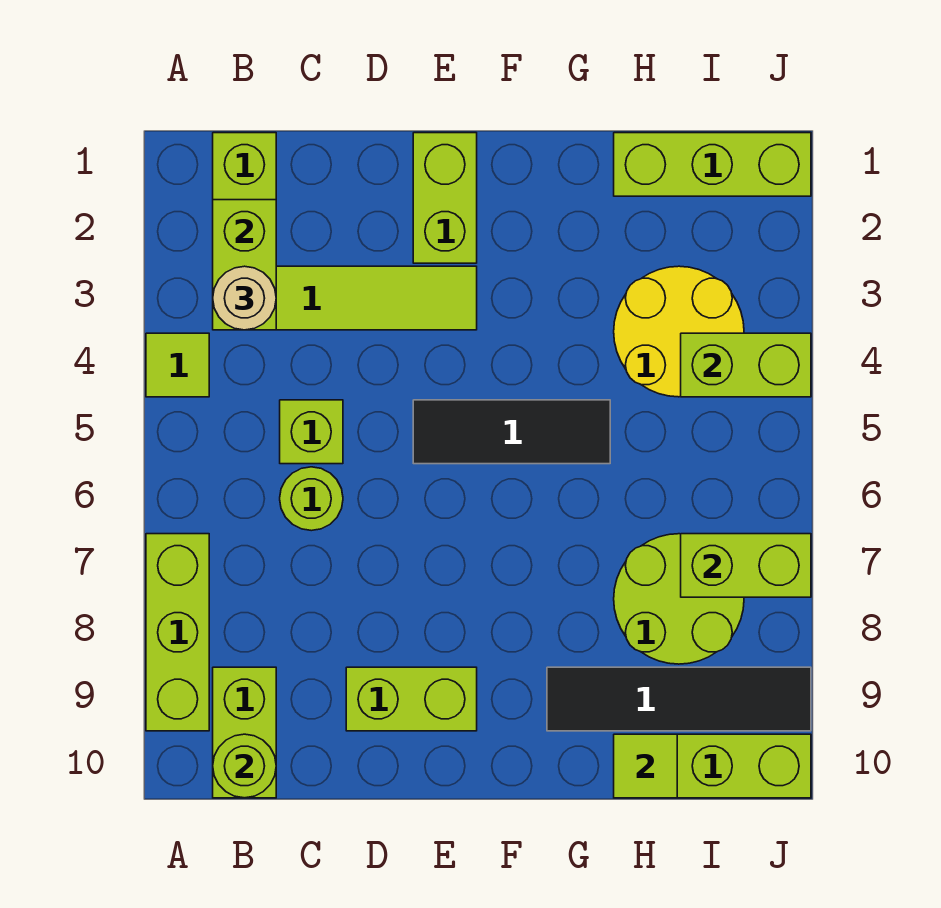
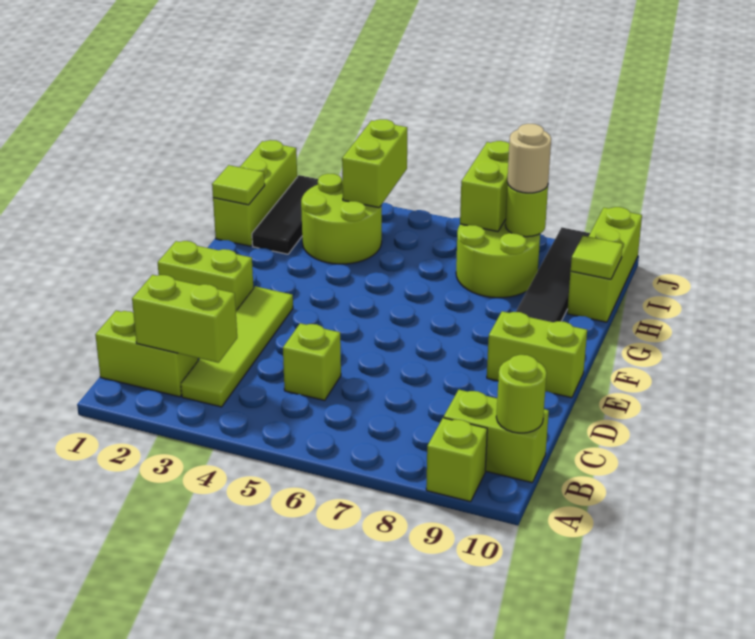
lime 1x1 tile [146,333,209,397] -> lime 1x1 tile moved to [212,165,265,205]
lime 1x3 brick [146,534,209,731] -> lime 1x1 brick [426,418,487,502]
tan 1x1 round brick [213,266,276,330] -> tan 1x1 round brick moved to [507,124,551,193]
lime 1x1 round brick [280,467,343,531] -> lime 1x1 round brick moved to [505,183,548,237]
lime 1x2 brick [346,667,477,731] -> lime 1x2 brick turned to [487,311,587,398]
black 1x3 tile [413,400,610,464] -> black 1x3 tile moved to [252,175,318,254]
yellow 2x2 round brick [614,266,744,397] -> lime 2x2 round brick [301,174,382,264]

